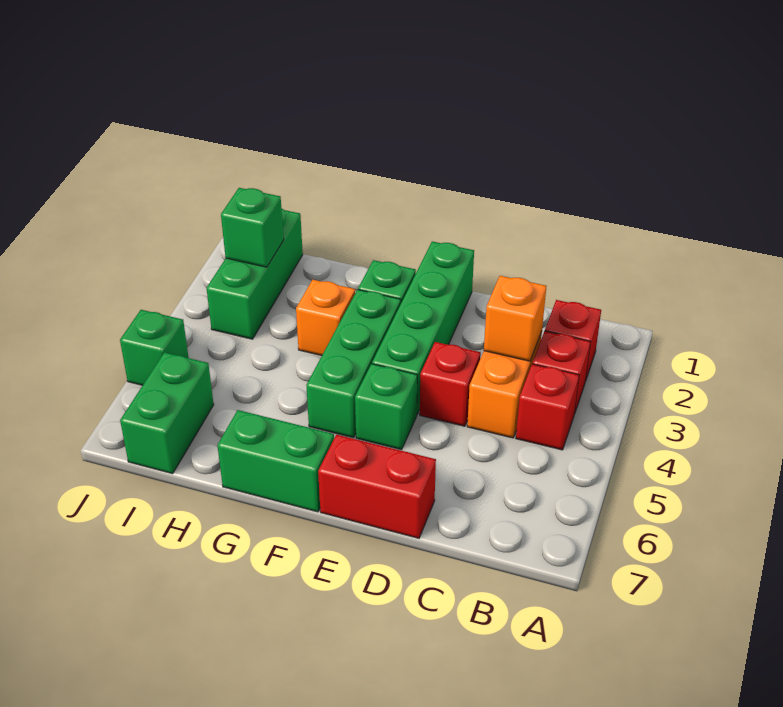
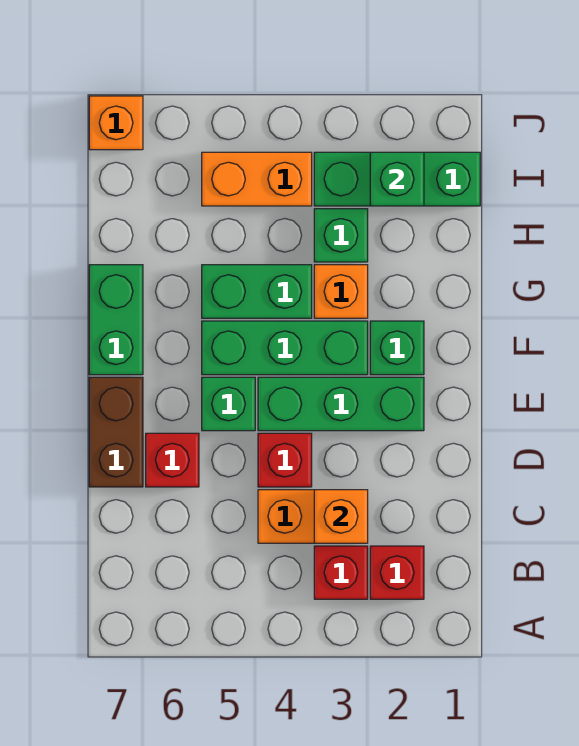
red 1x1 brick [516,364,579,450] -> red 1x1 brick moved to [146,433,199,487]
red 1x2 brick [318,435,436,538] -> brown 1x2 brick [89,377,143,487]
green 1x4 brick [372,241,474,414] -> green 1x3 brick [258,377,424,431]
none -> orange 1x2 brick [202,152,312,206]
green 1x2 brick [120,352,214,474] -> green 1x2 brick moved to [202,265,312,318]
green 1x1 brick [120,310,189,385] -> green 1x1 brick moved to [314,209,368,262]
none -> orange 1x1 brick [89,96,143,150]

